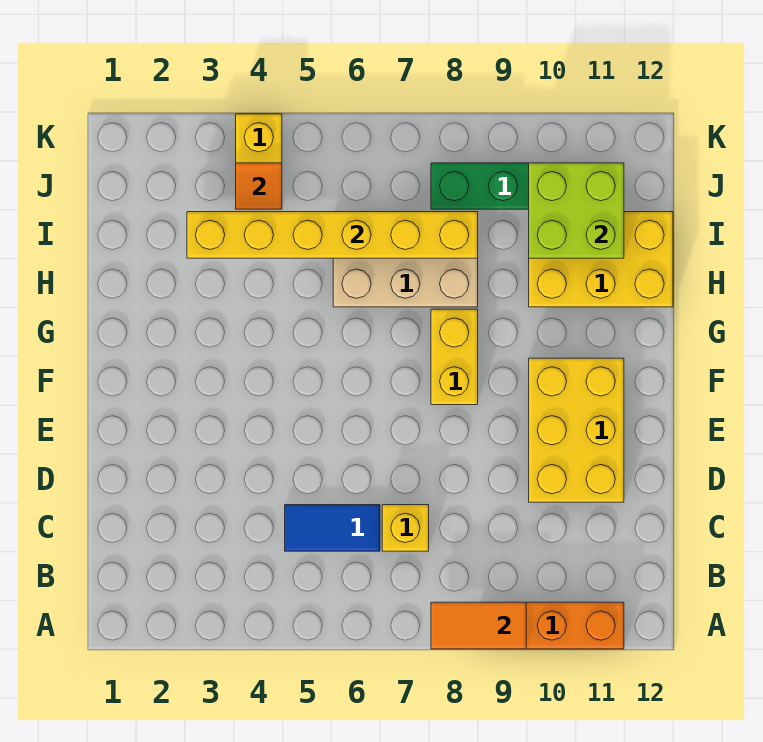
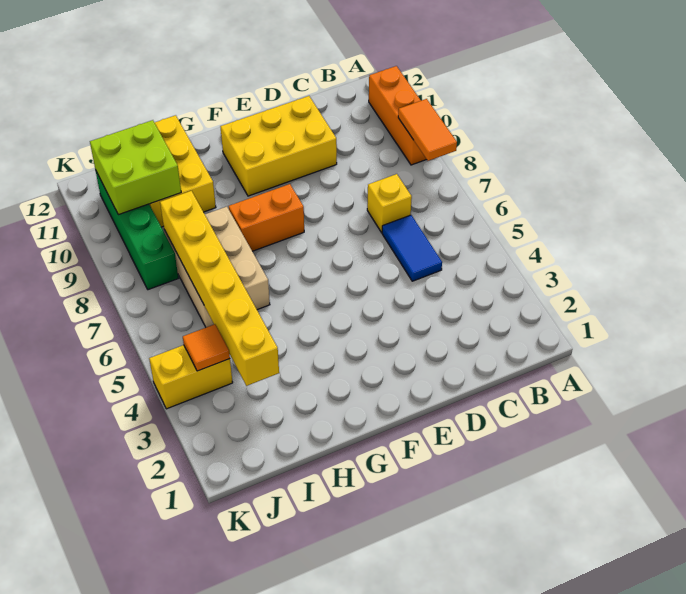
yellow 1x2 brick [431,309,478,405] -> orange 1x2 brick [229,184,304,251]

